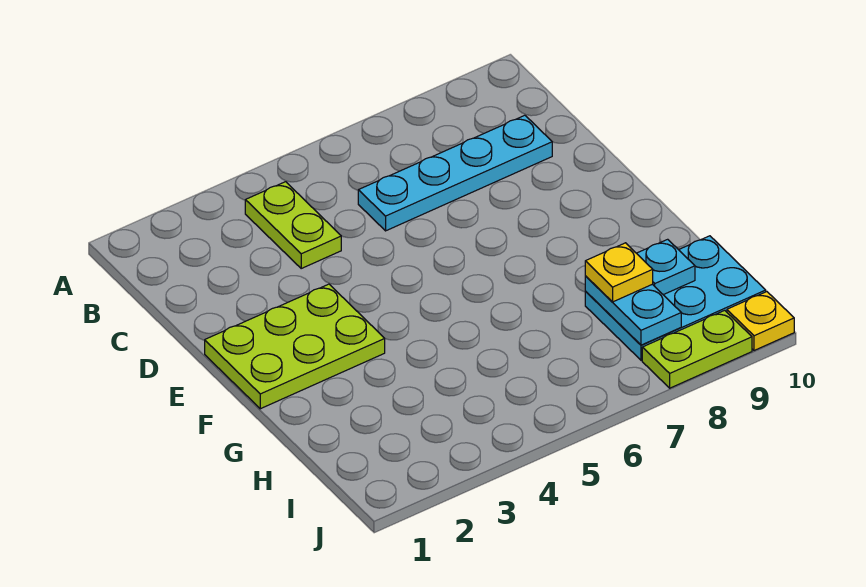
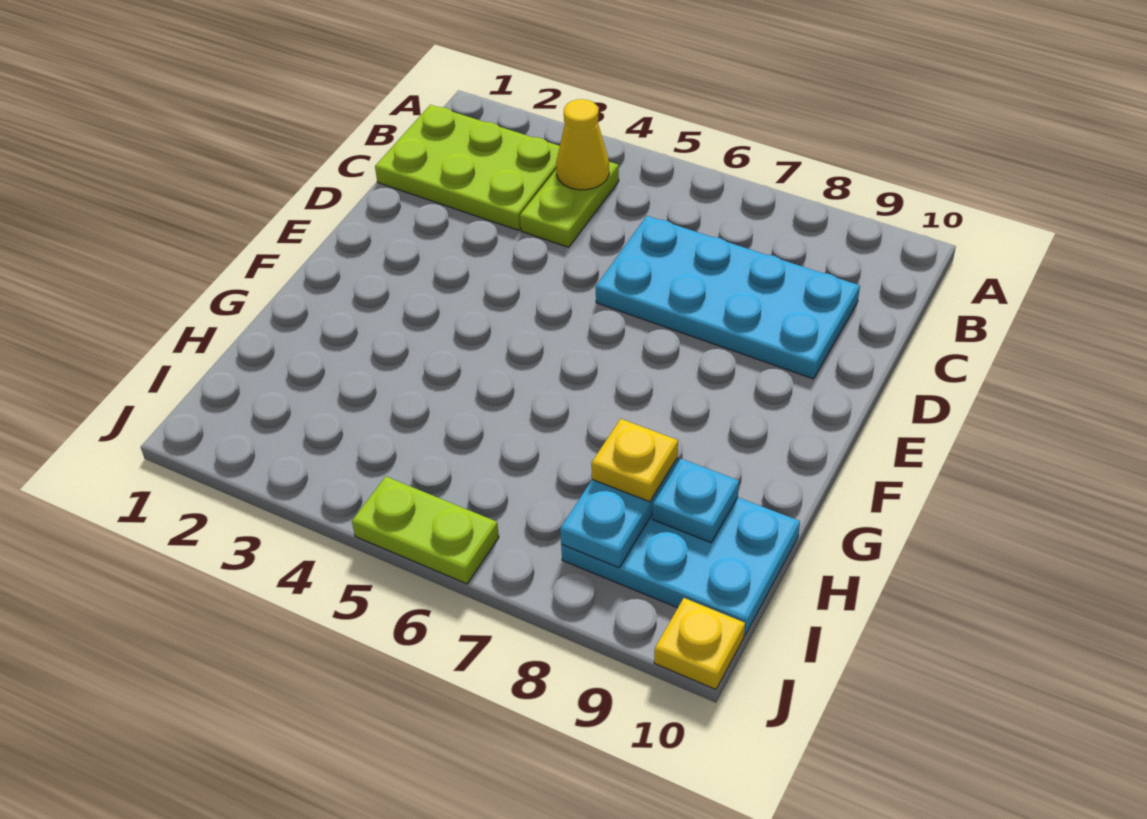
none -> yellow 1x1 cone [556,99,609,190]
cyan 1x4 plate [358,115,552,231] -> cyan 2x4 plate [596,216,860,379]
lime 2x3 plate [205,284,385,409] -> lime 2x3 plate moved to [375,105,560,230]
lime 1x2 plate [642,310,752,388] -> lime 1x2 plate moved to [352,476,499,584]

